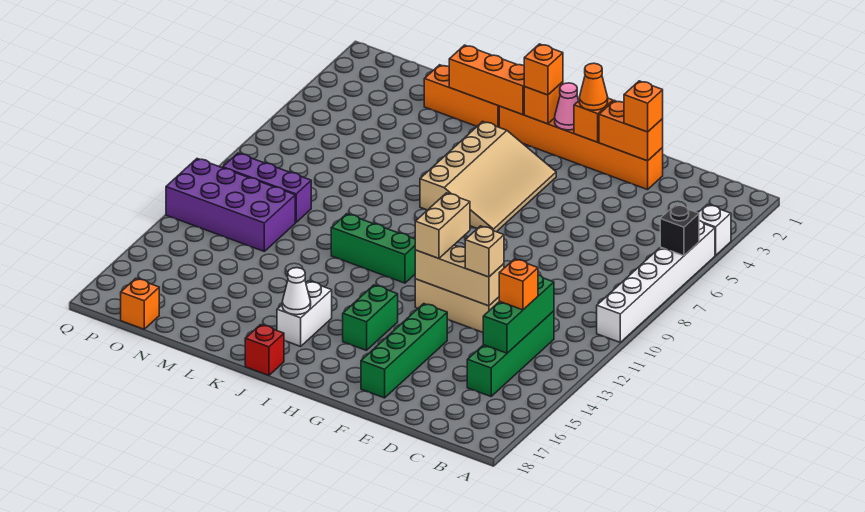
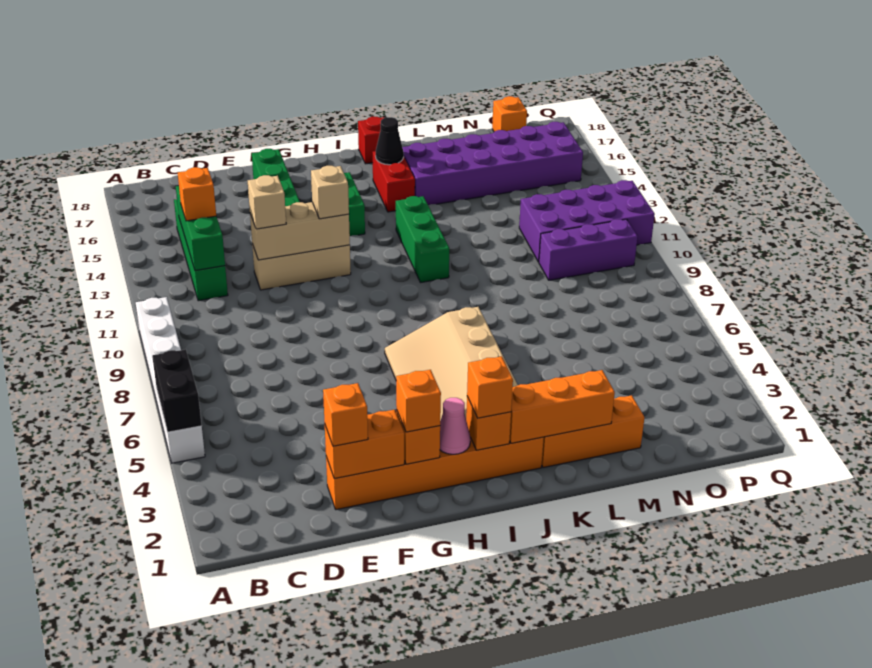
white 1x1 brick [698,205,731,255] -> none
black 1x1 brick [660,205,699,256] -> black 1x2 brick [152,349,202,432]
orange 1x1 cone [579,63,608,110] -> orange 1x1 brick [396,370,441,432]
tan 1x2 brick [415,193,470,258] -> tan 1x1 brick [311,166,349,219]
green 1x3 brick [331,214,415,283] -> green 1x3 brick turned to [396,196,449,283]
white 1x2 brick [277,281,332,346] -> red 1x2 brick [373,151,415,212]
white 1x1 cone [282,268,311,315] -> black 1x1 cone [376,117,404,165]
none -> purple 2x6 brick [402,122,583,205]

